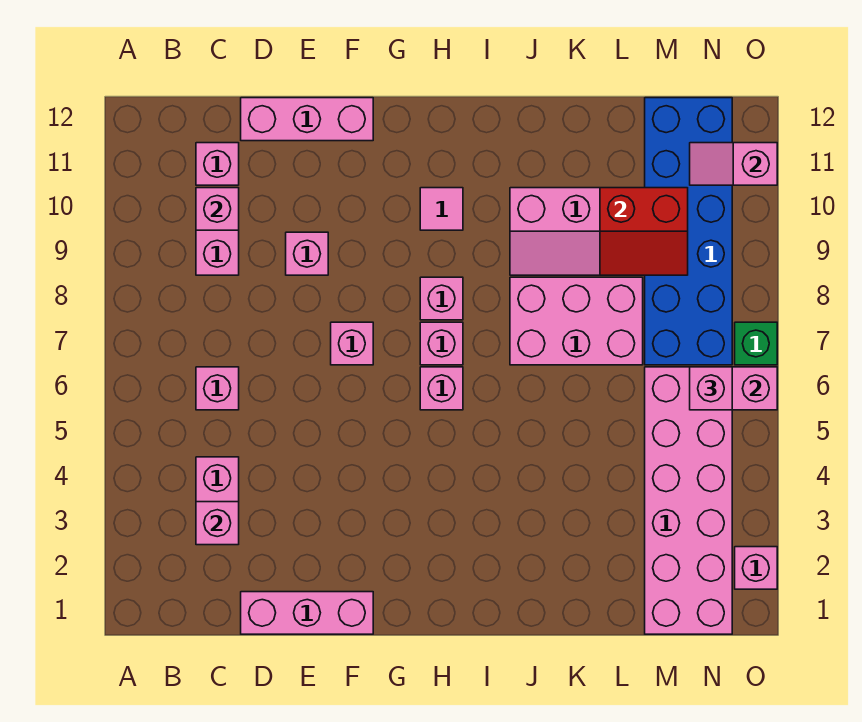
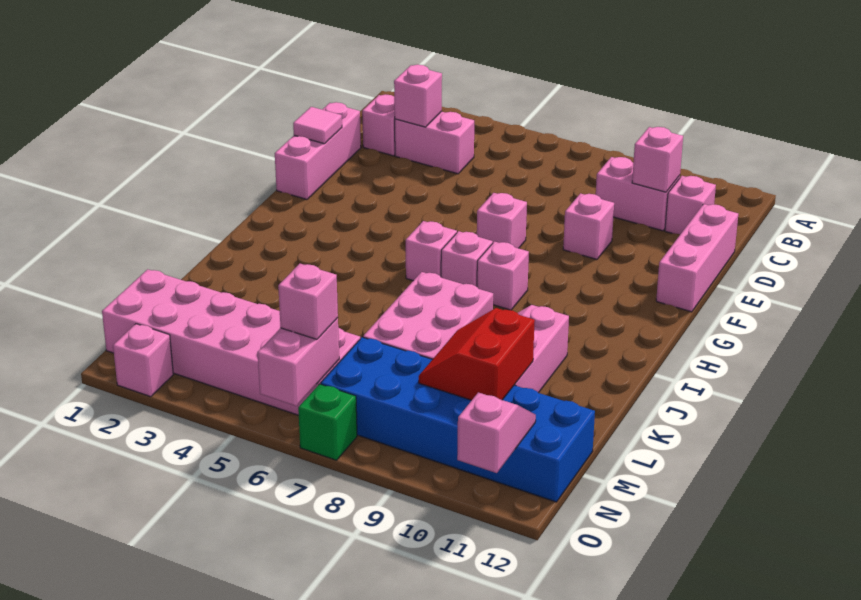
pink 1x1 brick [196,367,239,410] -> pink 1x1 brick moved to [362,94,395,156]
pink 1x1 tile [420,188,463,230] -> pink 1x1 tile moved to [293,107,342,144]

